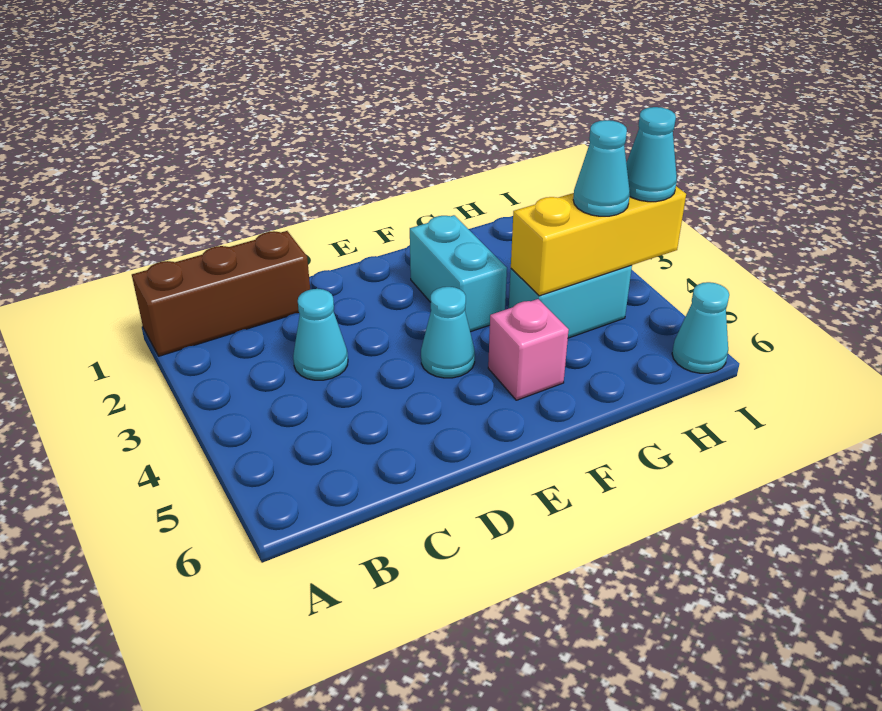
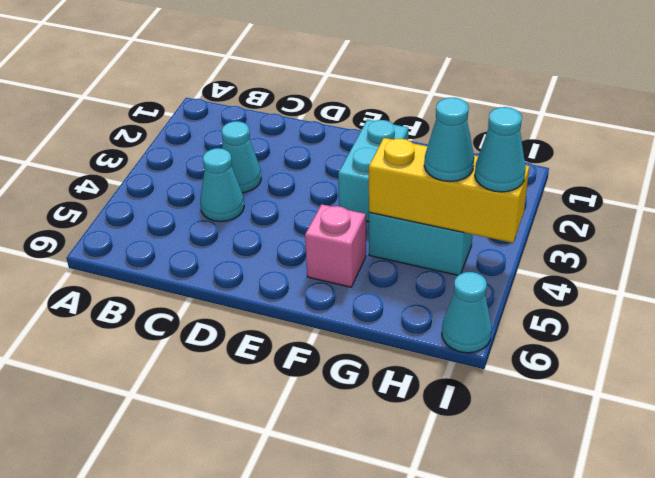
brown 1x3 brick [132,231,310,356] -> none
cyan 1x1 cone [421,287,475,378] -> cyan 1x1 cone moved to [200,148,244,222]

